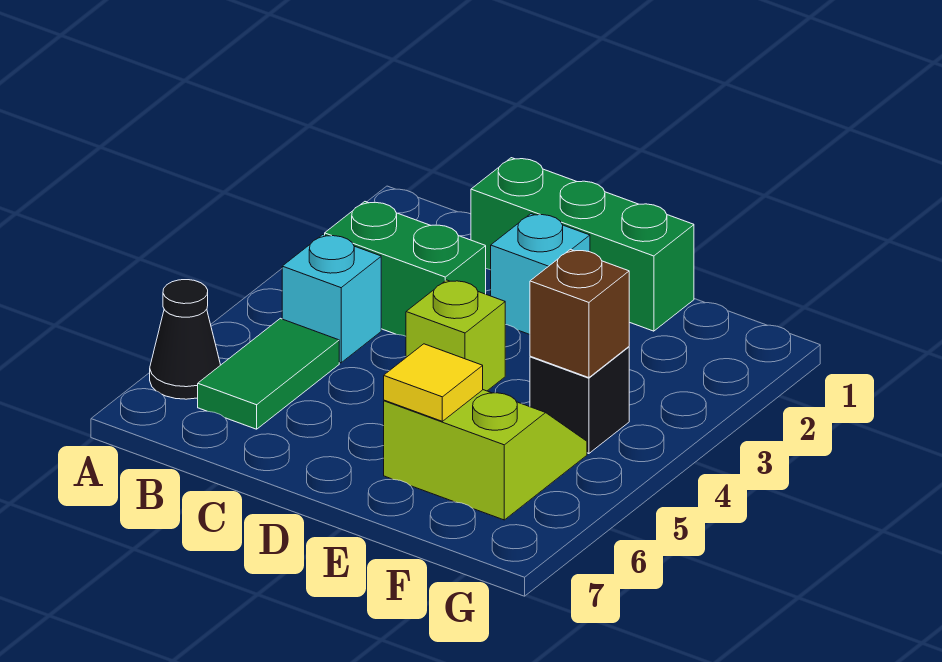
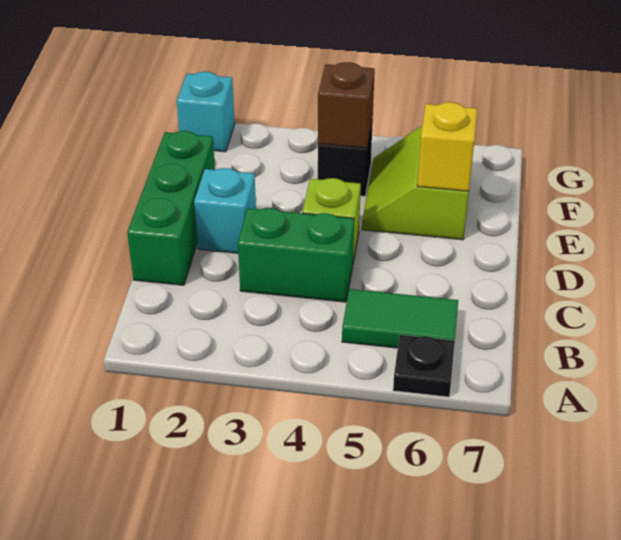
black 1x1 cone [150,280,220,399] -> black 1x1 plate [393,335,455,397]
green 1x2 brick [325,202,486,336] -> green 1x2 brick turned to [238,208,354,302]
cyan 1x1 brick [282,235,381,363] -> cyan 1x1 brick moved to [177,72,235,152]
yellow 1x1 tile [384,344,483,421] -> yellow 1x1 brick [417,102,477,191]

